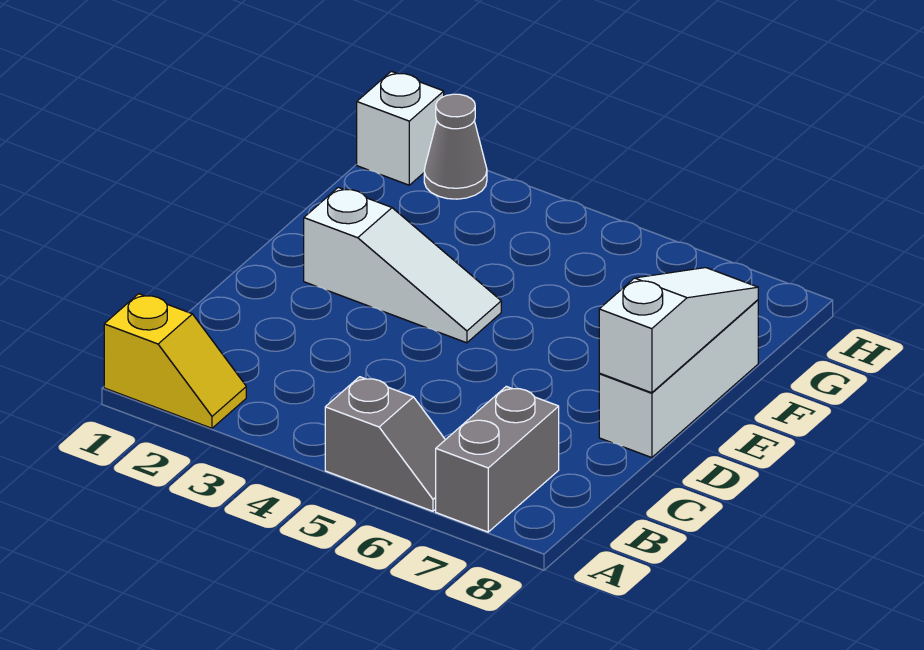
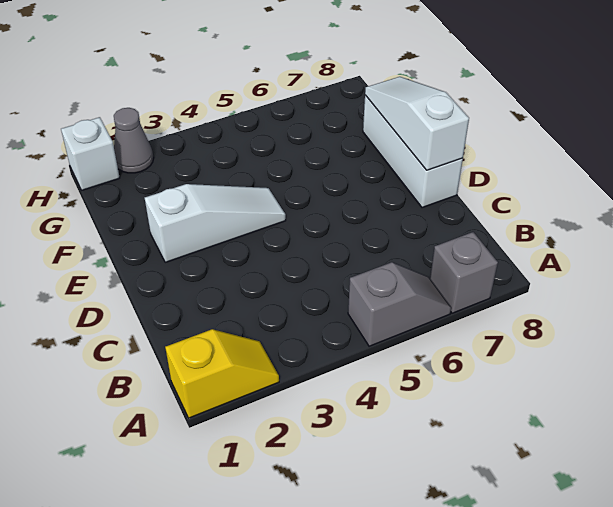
grey 1x2 brick [436,386,559,532] -> grey 1x1 brick [430,232,498,313]

